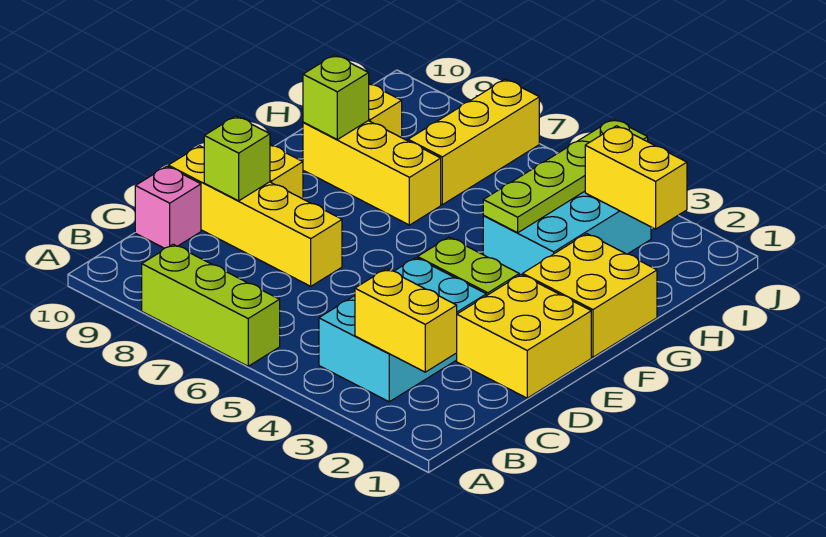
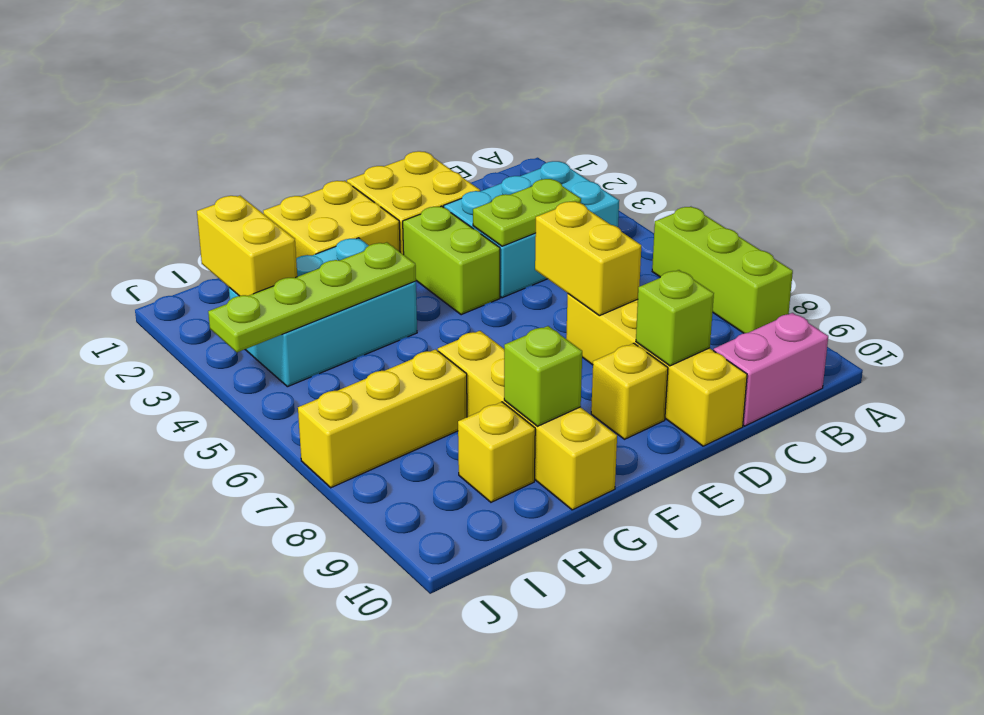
yellow 1x2 brick [355,269,457,372] -> yellow 1x2 brick moved to [535,201,641,316]
none -> lime 1x2 plate [473,179,581,246]
pink 1x1 brick [135,166,201,248] -> pink 1x2 brick [713,313,828,426]
yellow 1x3 brick [303,121,441,225] -> yellow 1x4 brick [438,331,617,510]

